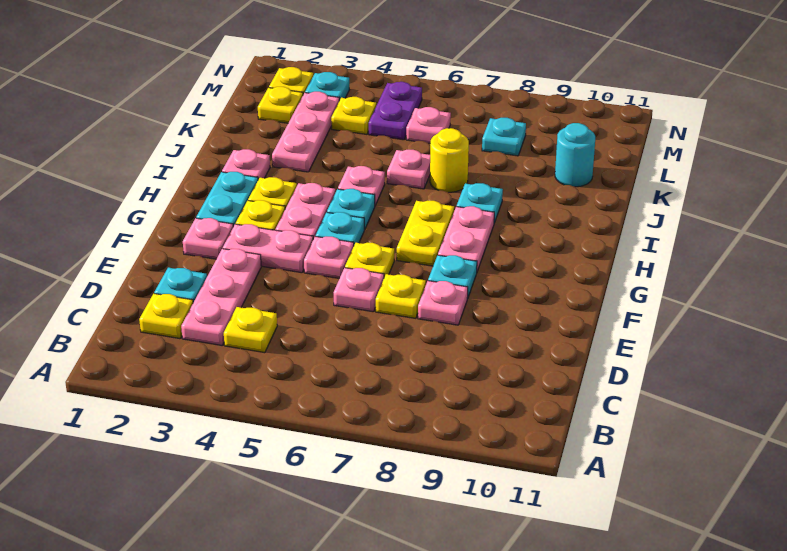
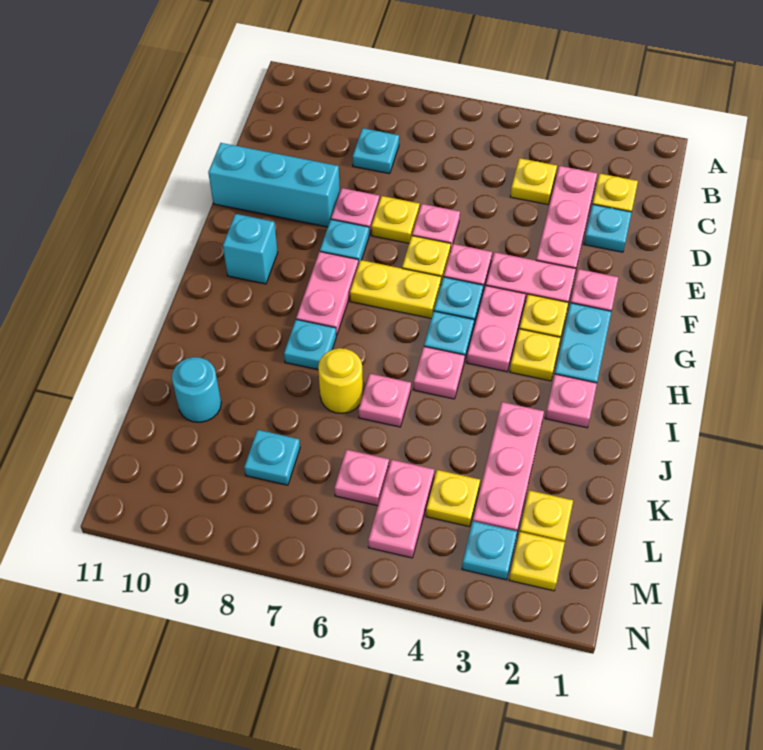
none -> cyan 1x1 plate [353,128,399,174]
none -> cyan 1x3 brick [208,143,340,227]
yellow 1x2 plate [397,201,454,266] -> yellow 1x2 plate turned to [350,260,441,318]
none -> cyan 1x1 brick [223,214,278,284]
purple 1x2 plate [369,82,422,140] -> pink 1x2 plate [368,460,434,558]

